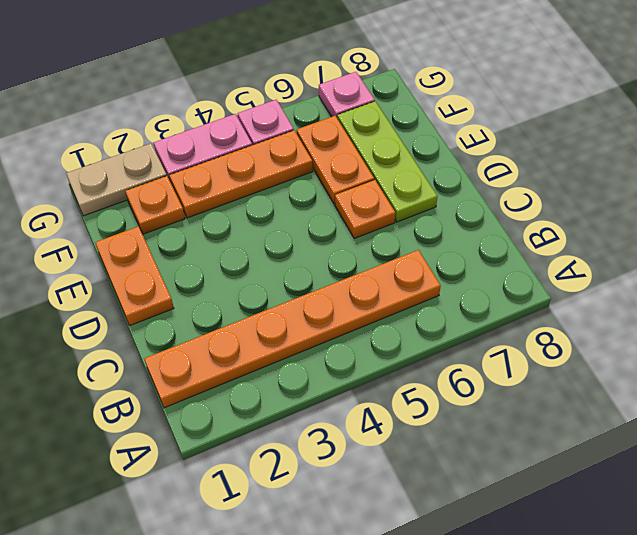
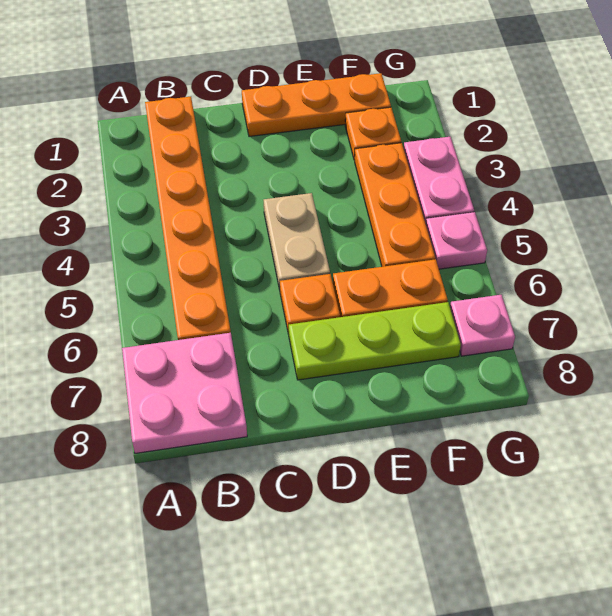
none -> pink 2x2 plate [122,333,247,453]
orange 1x2 plate [95,226,174,326] -> orange 1x3 plate [242,73,391,137]
tan 1x2 plate [66,143,167,216] -> tan 1x2 plate moved to [264,193,330,290]

